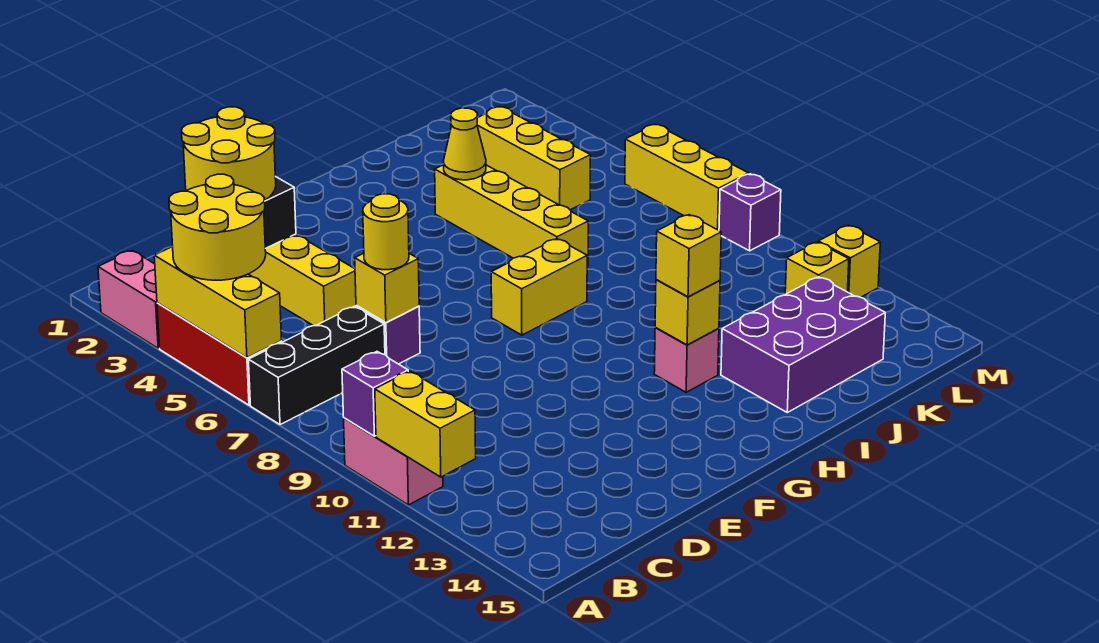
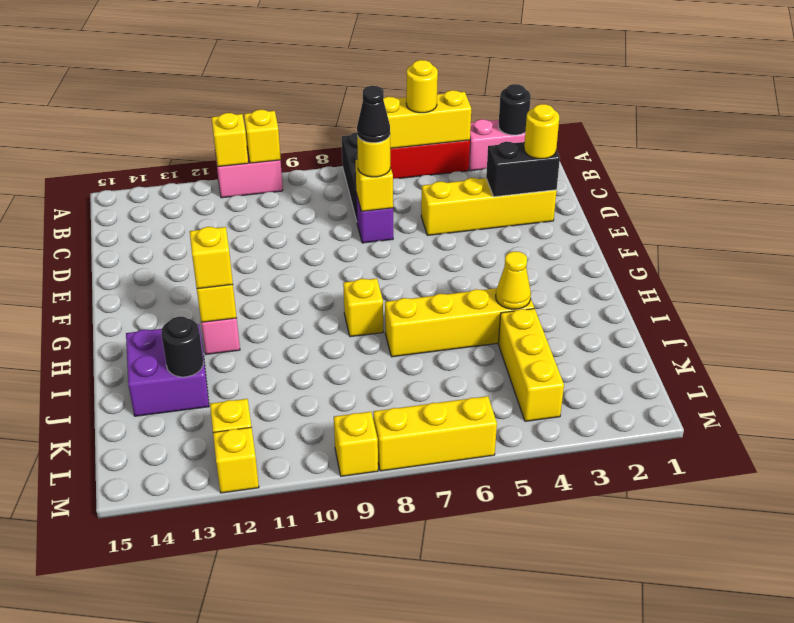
none -> black 1x1 round brick [498,84,531,135]
yellow 2x2 round brick [169,174,266,280] -> yellow 1x1 round brick [406,60,438,113]
purple 1x1 brick [342,352,408,436] -> yellow 1x1 brick [244,110,281,163]
yellow 1x2 brick [375,371,476,477] -> yellow 1x1 brick [211,113,248,167]
yellow 2x2 round brick [182,107,276,200] -> yellow 1x1 round brick [524,104,559,159]
none -> black 1x1 cone [357,86,390,143]
yellow 1x2 brick [491,239,587,335] -> yellow 1x1 brick [343,278,383,337]
purple 2x3 brick [721,277,885,412] -> purple 2x2 brick [126,324,209,416]
none -> black 1x1 round brick [161,317,203,377]
yellow 1x3 brick [477,107,591,210] -> yellow 1x3 brick turned to [498,309,564,421]
purple 1x1 brick [719,174,781,251] -> yellow 1x1 brick [334,412,378,476]

